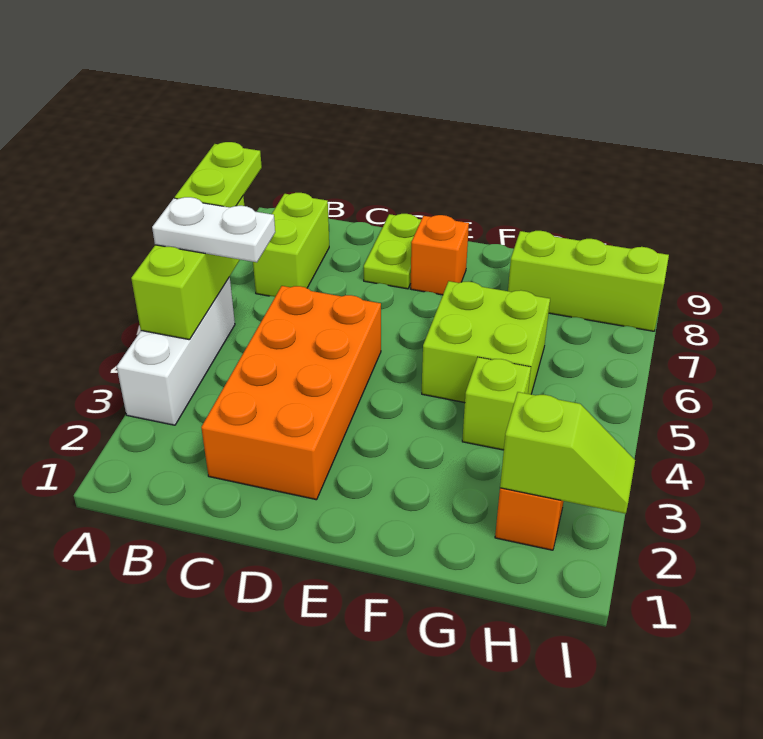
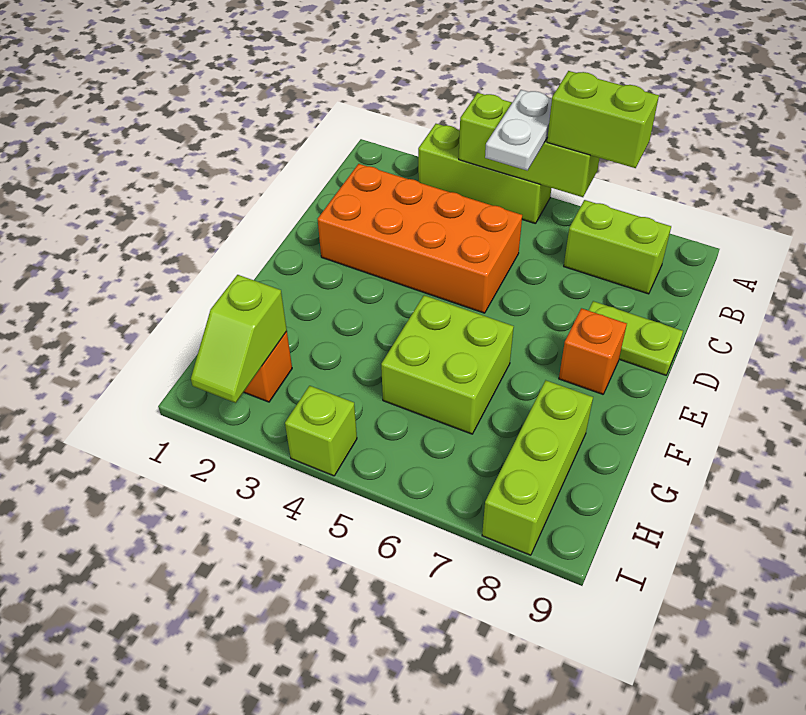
white 1x3 brick [117,277,235,425] -> lime 1x3 brick [418,124,551,224]
lime 1x2 plate [175,142,262,207] -> lime 1x2 brick [547,71,659,168]
lime 1x1 brick [462,357,531,450] -> lime 1x1 brick moved to [285,386,357,476]

